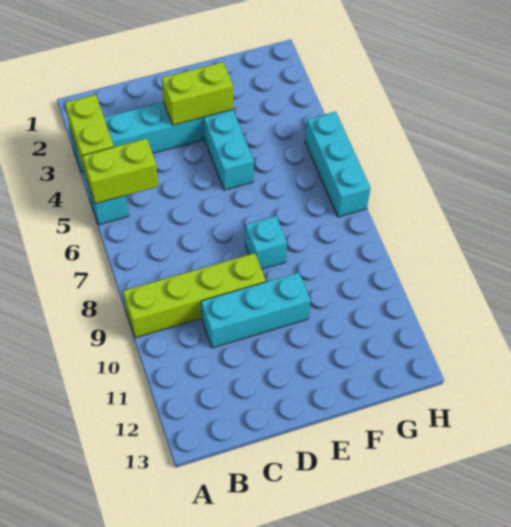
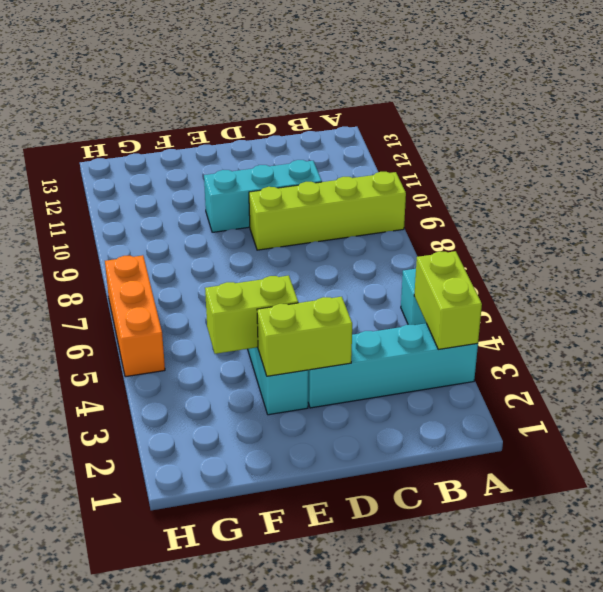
lime 1x2 brick [82,139,158,204] -> lime 1x2 brick moved to [205,276,298,354]
cyan 1x1 brick [245,216,287,269] -> none
cyan 1x3 brick [305,112,371,217] -> orange 1x3 brick [105,255,165,377]

